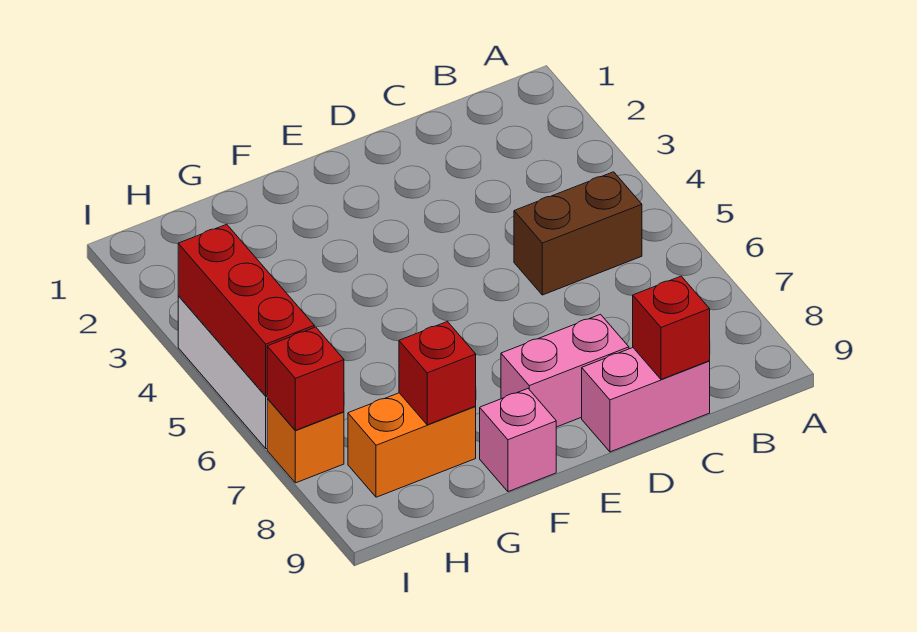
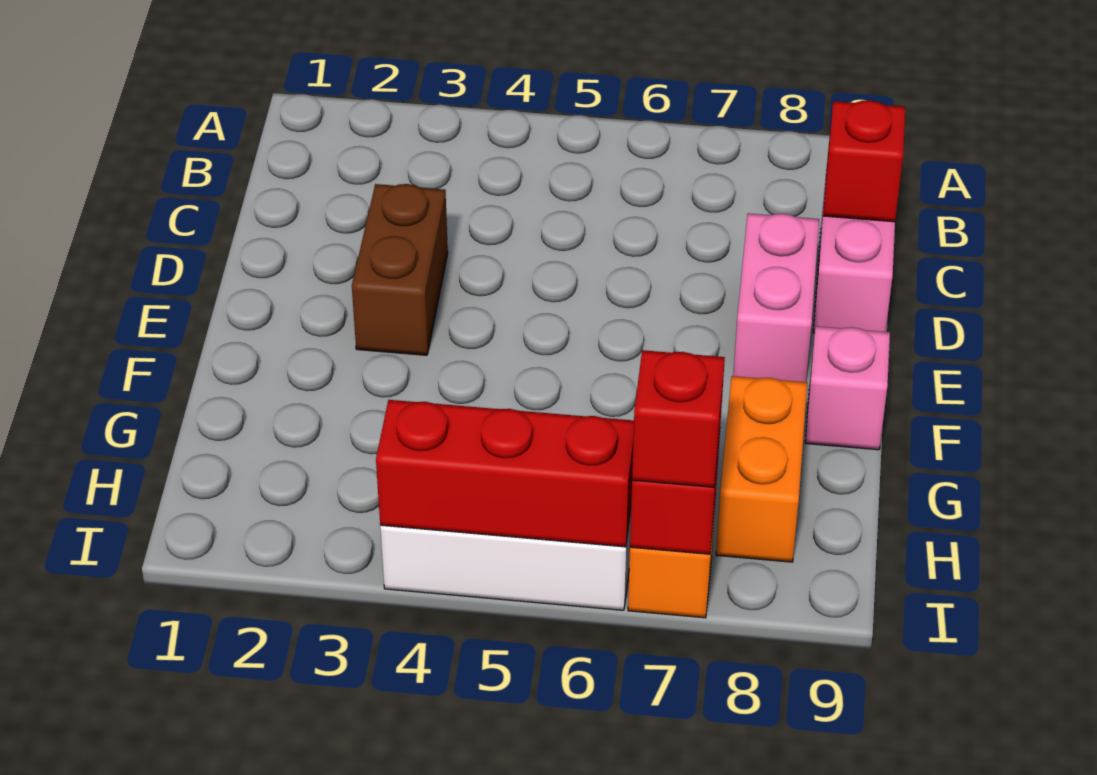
brown 1x2 brick [514,172,642,295] -> brown 1x2 brick moved to [352,184,448,355]
red 1x1 brick [399,322,476,425] -> red 1x1 brick moved to [632,350,725,487]

